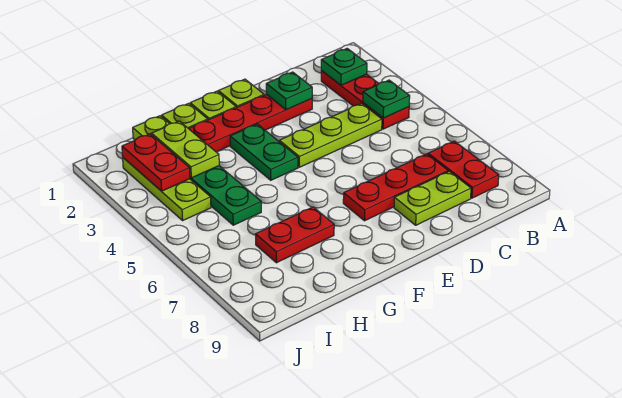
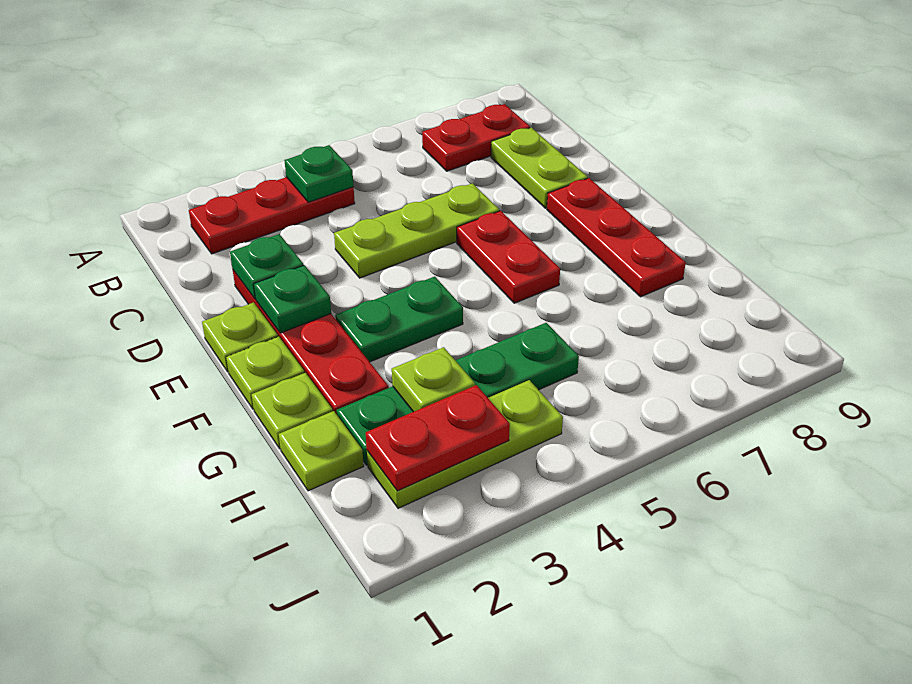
green 1x1 plate [321,49,367,85] -> green 1x1 plate moved to [254,265,331,333]
lime 1x3 plate [279,103,382,167] -> lime 1x3 plate turned to [334,183,499,278]
red 1x3 plate [343,154,448,221] -> red 1x3 plate moved to [547,178,686,297]
red 1x2 plate [255,207,334,263] -> red 1x2 plate moved to [457,211,560,303]
lime 1x2 plate [152,121,219,178] -> lime 1x1 plate [392,347,475,412]

